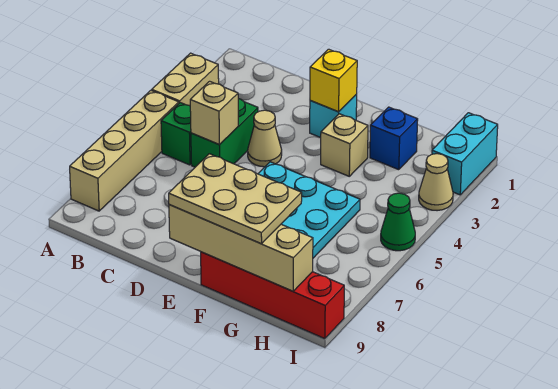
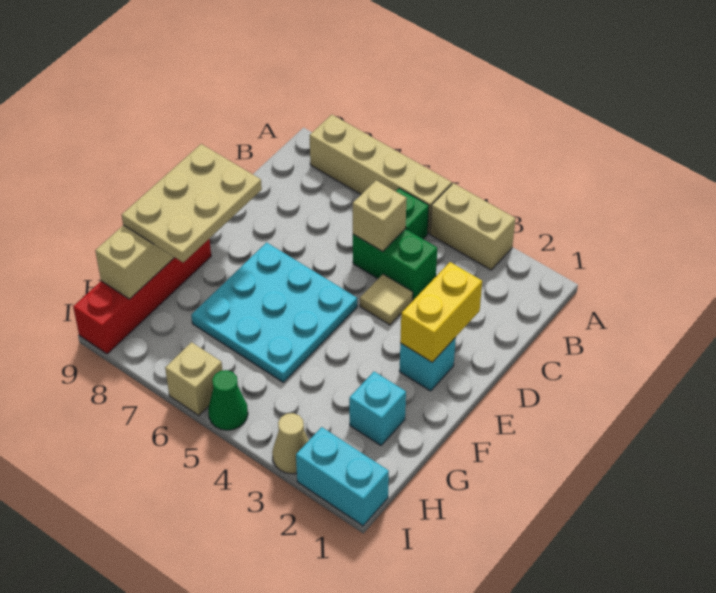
tan 1x1 cone [248,110,282,167] -> tan 1x1 tile [360,274,413,325]
yellow 1x1 brick [310,49,357,112] -> yellow 1x2 brick [400,262,482,362]
tan 1x1 brick [321,114,368,176] -> tan 1x1 brick moved to [165,342,222,415]
blue 1x1 brick [370,107,418,170] -> cyan 1x1 brick [349,372,406,445]

